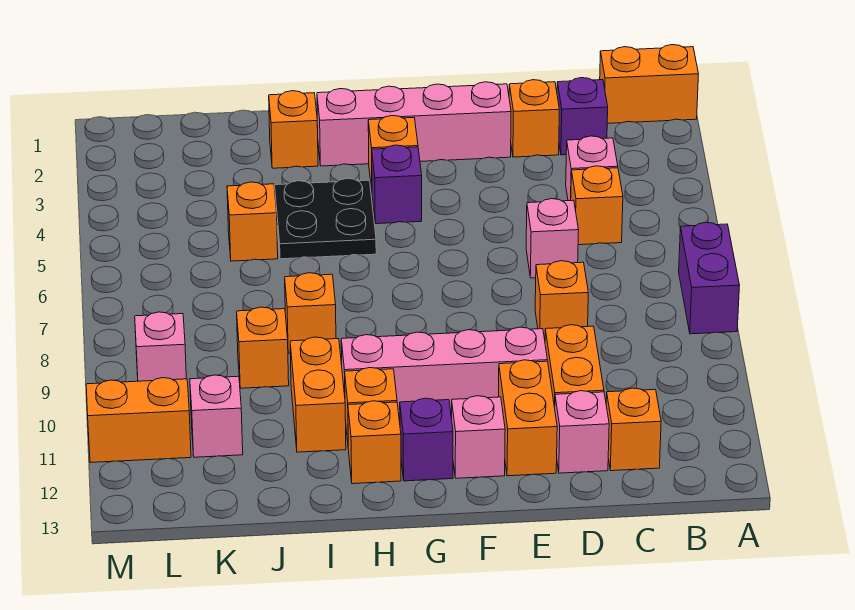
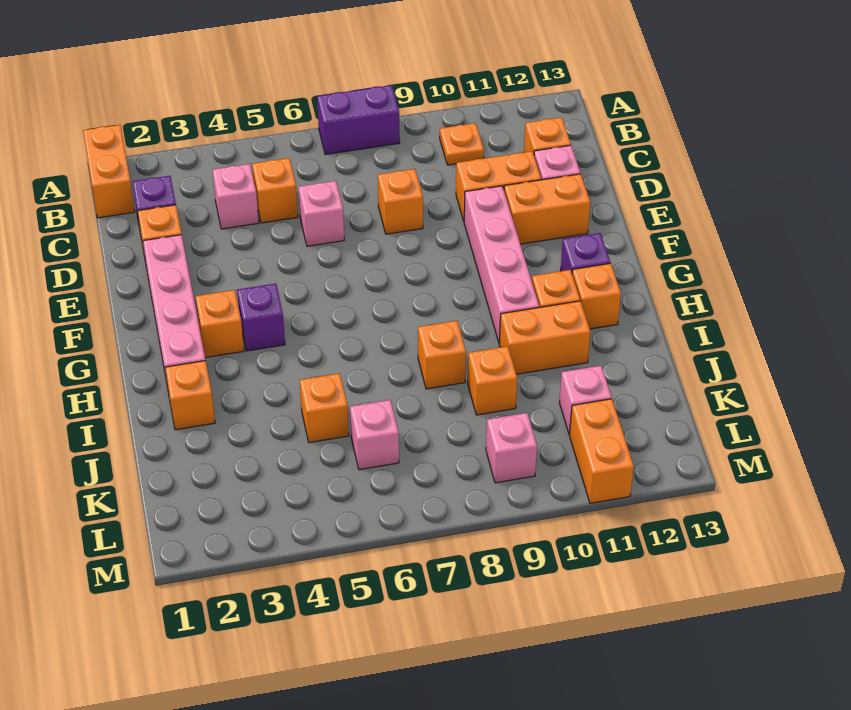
none -> orange 1x1 plate [440,123,484,165]
pink 1x1 brick [452,396,505,478] -> pink 1x1 brick moved to [350,400,399,470]
black 2x2 plate [275,178,376,259] -> none

